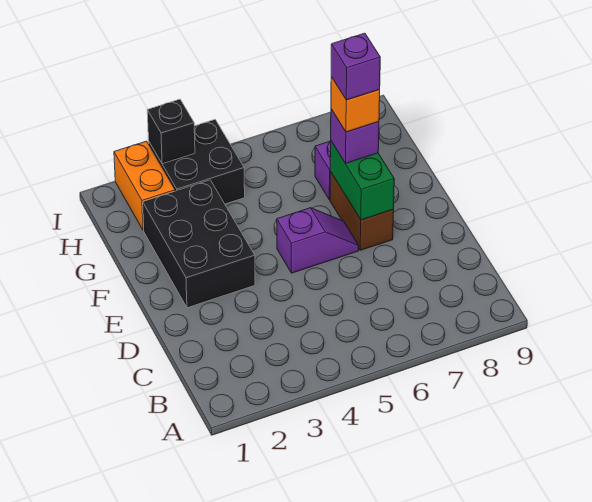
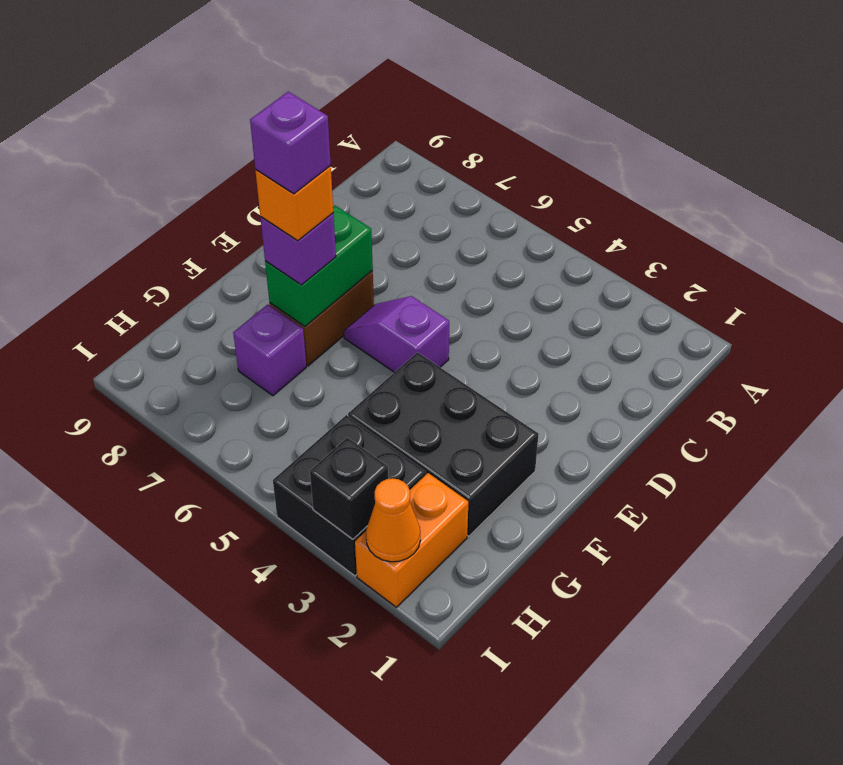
black 2x3 brick [143,180,255,308] -> black 2x3 brick turned to [348,352,539,536]
none -> orange 1x1 cone [366,478,420,562]

